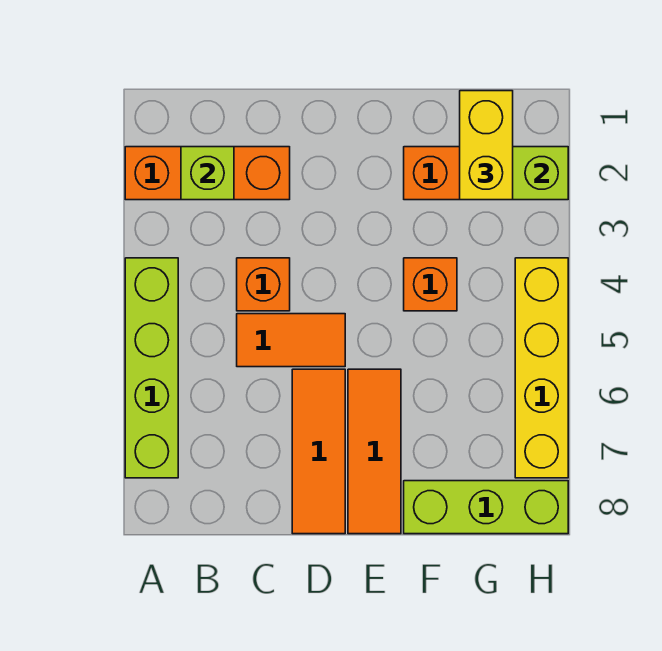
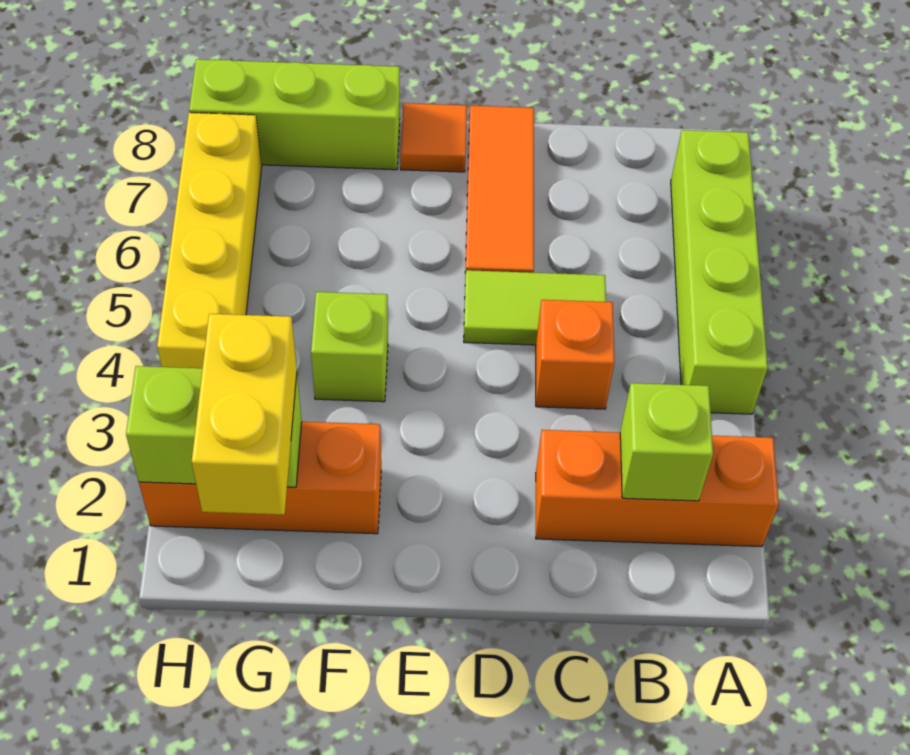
orange 1x2 tile [237,314,345,367] -> lime 1x2 tile [464,270,606,345]
orange 1x3 tile [348,369,401,534] -> orange 1x1 tile [400,103,467,172]
orange 1x1 brick [404,258,457,311] -> lime 1x1 brick [311,292,388,402]

